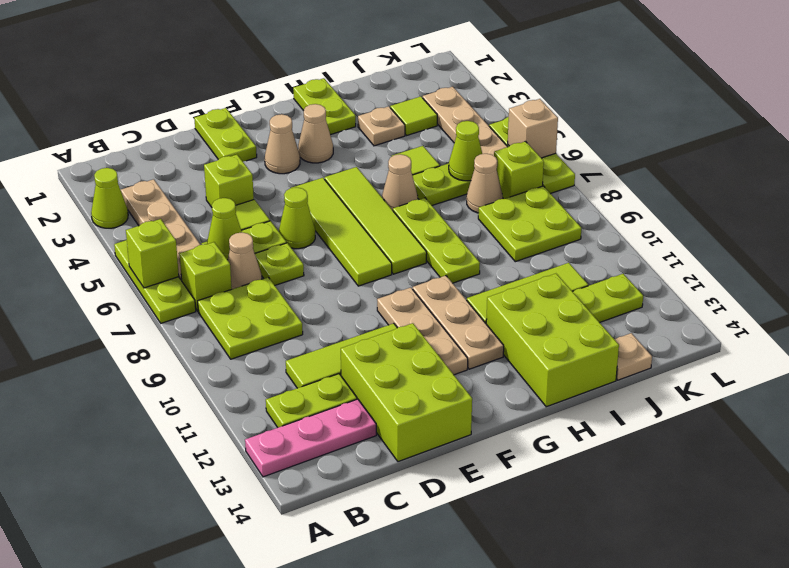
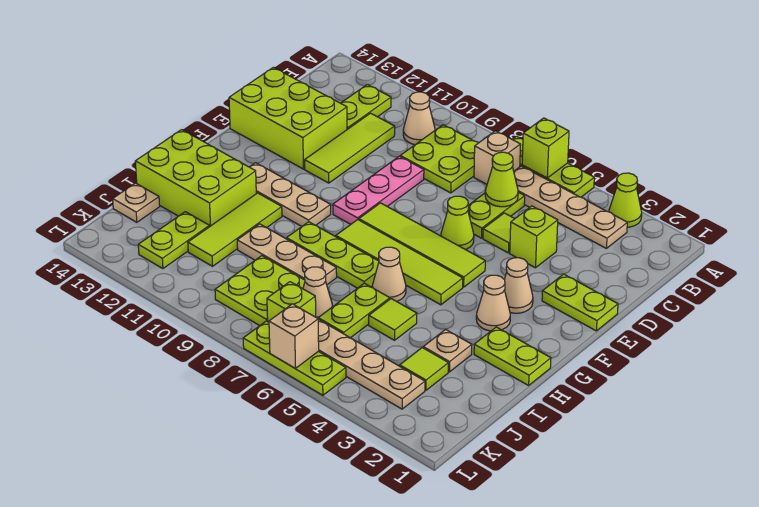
pink 1x3 plate [245,399,376,477] -> pink 1x3 plate moved to [333,156,424,224]
lime 1x1 brick [180,242,232,311] -> tan 1x1 brick [474,131,521,184]
tan 1x1 cone [228,233,262,289] -> tan 1x1 cone moved to [403,92,435,145]
lime 1x1 plate [255,243,304,285] -> none
tan 1x3 plate [377,288,468,375] -> tan 1x3 plate moved to [237,224,337,285]
lime 1x1 cone [449,121,482,181] -> none

